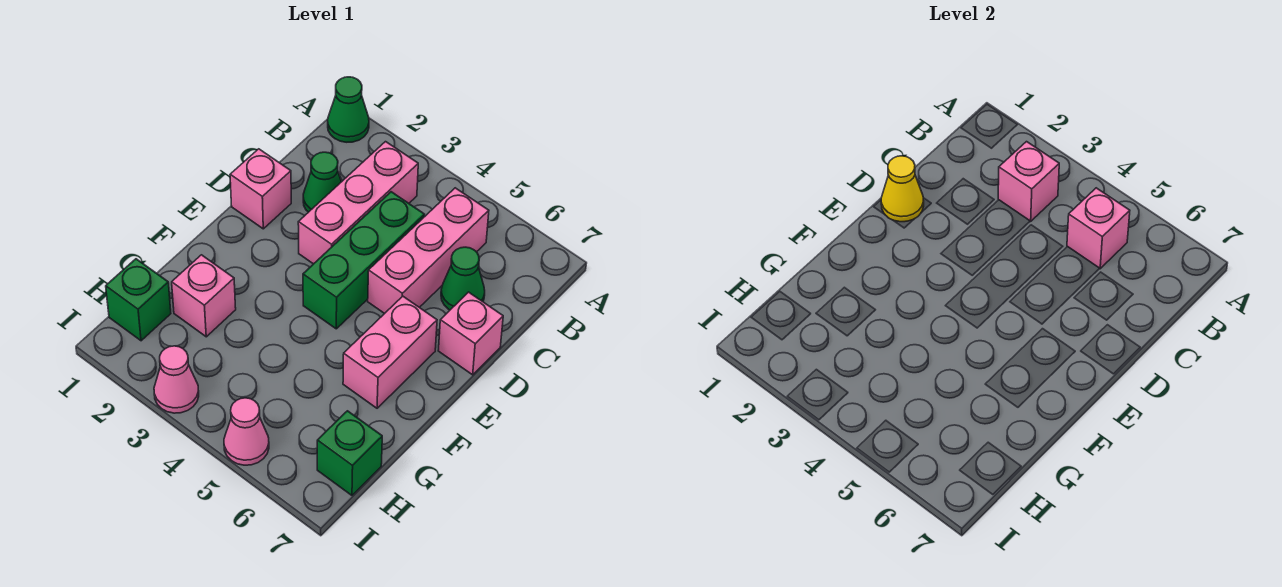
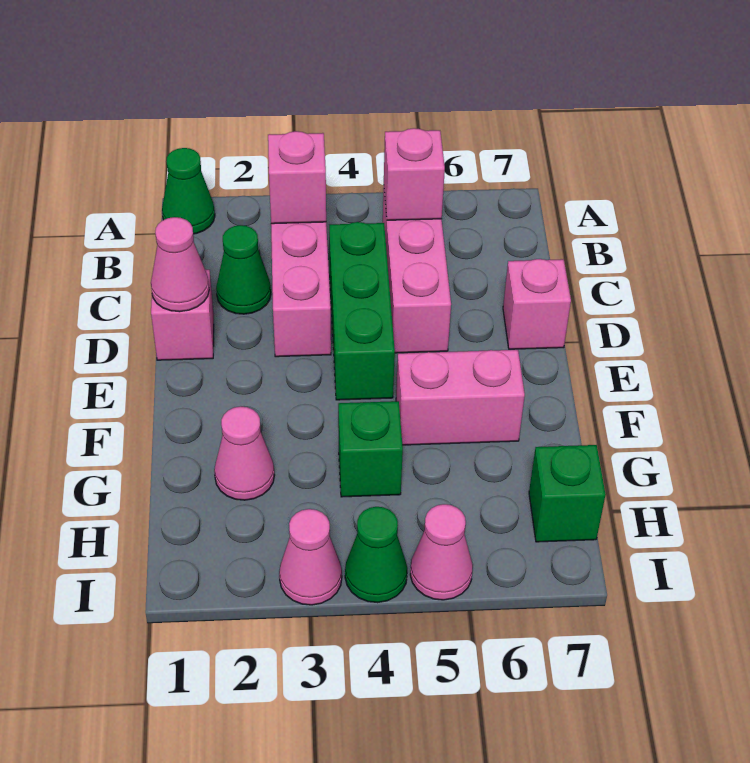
green 1x1 cone [441,247,485,310] -> green 1x1 cone moved to [345,507,407,603]
yellow 1x1 cone [881,156,924,222] -> pink 1x1 cone [151,217,209,312]
pink 1x2 brick [343,296,437,408] -> pink 1x2 brick turned to [396,350,525,445]
pink 1x1 brick [172,255,236,337] -> pink 1x1 cone [214,406,274,500]
green 1x1 brick [106,259,171,341] -> green 1x1 brick moved to [338,401,403,497]

